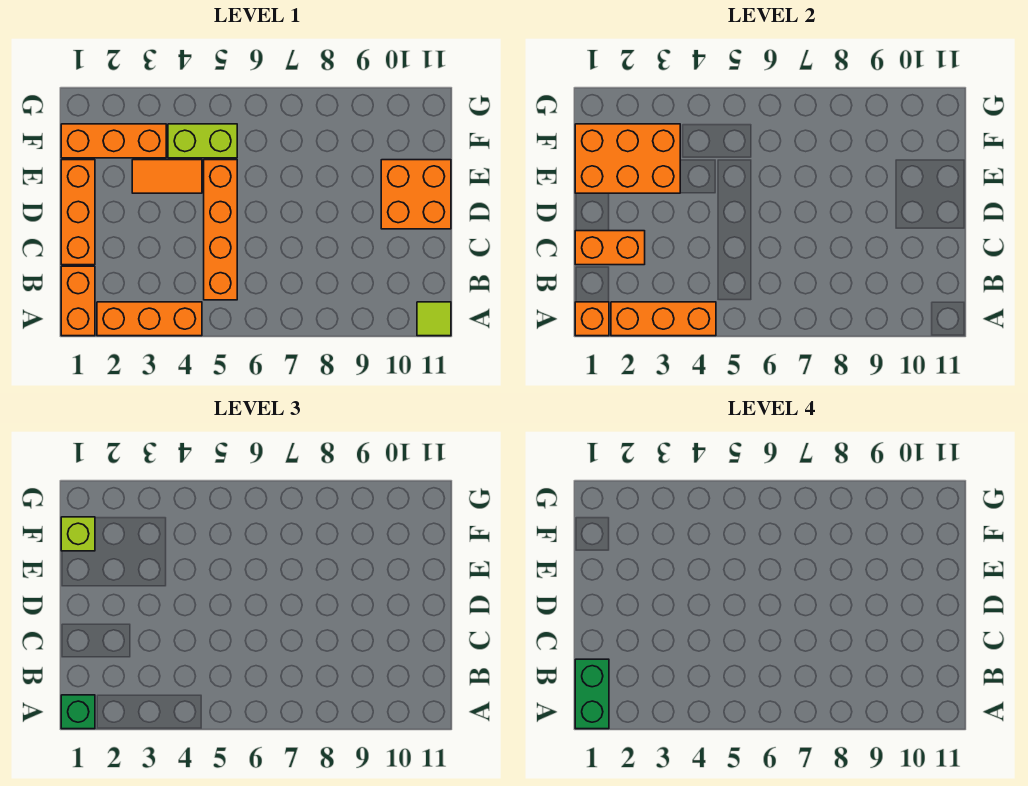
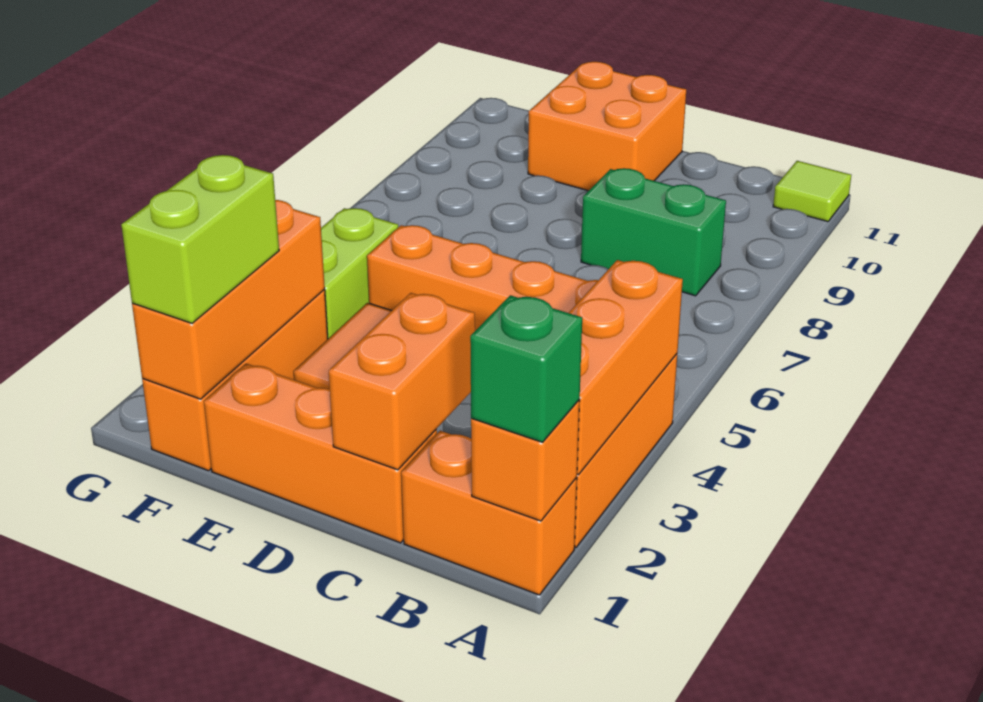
green 1x2 brick [575,659,609,729] -> green 1x2 brick moved to [581,168,726,296]
orange 2x3 brick [575,124,680,193] -> orange 1x3 brick [132,200,325,399]
lime 1x1 brick [61,517,95,551] -> lime 1x2 brick [121,155,279,323]

